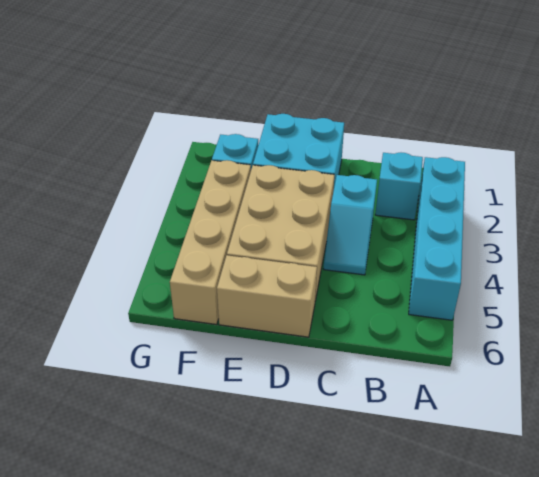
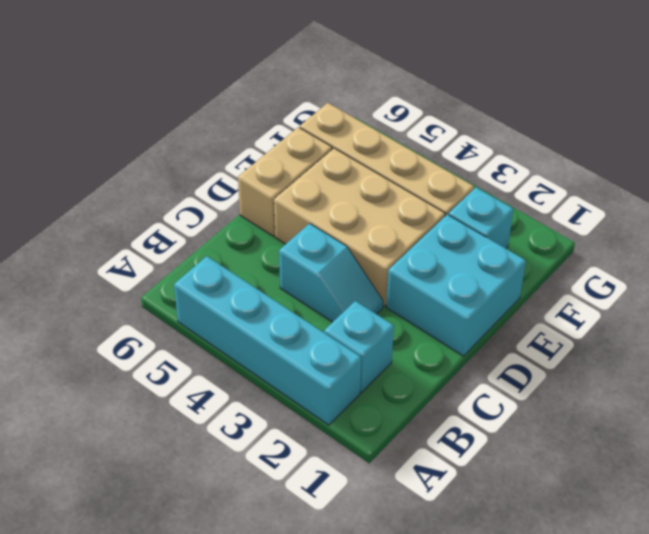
cyan 1x2 slope [324,175,377,275] -> cyan 1x2 slope turned to [279,223,383,322]

